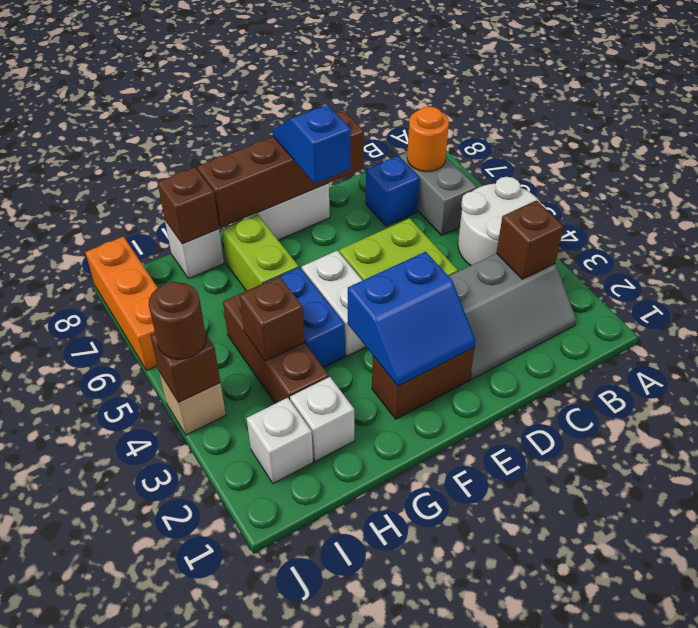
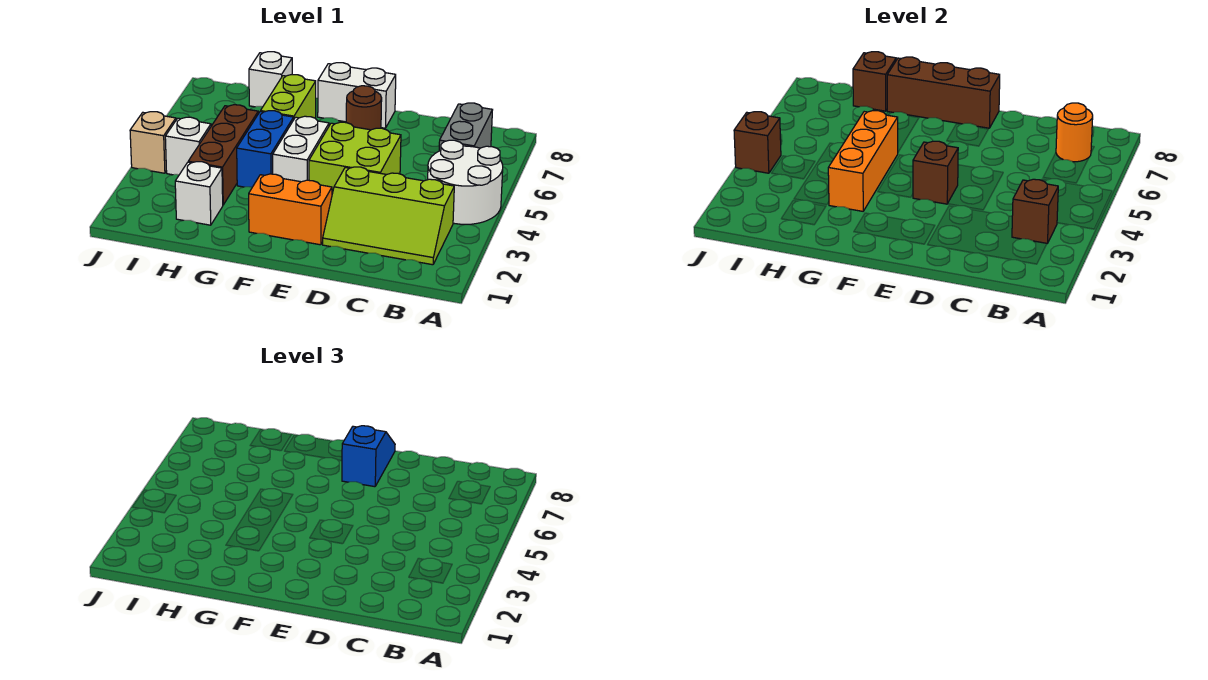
grey 2x3 slope [449,253,576,380] -> lime 2x3 slope [323,167,454,265]
blue 1x1 brick [366,156,420,226] -> none
brown 1x4 brick [197,110,364,228] -> brown 1x3 brick [887,57,1000,128]
brown 1x2 brick [372,348,475,419] -> orange 1x2 brick [249,174,332,245]
blue 2x2 slope [348,252,476,386] -> none
brown 1x1 brick [239,277,305,361] -> brown 1x1 brick moved to [913,141,958,204]
white 1x1 brick [247,398,313,484] -> white 1x1 brick moved to [165,117,211,175]
brown 1x1 round brick [149,282,206,359] -> brown 1x1 round brick moved to [346,86,382,130]
orange 1x3 brick [85,237,157,370] -> orange 1x3 brick moved to [828,111,898,211]

